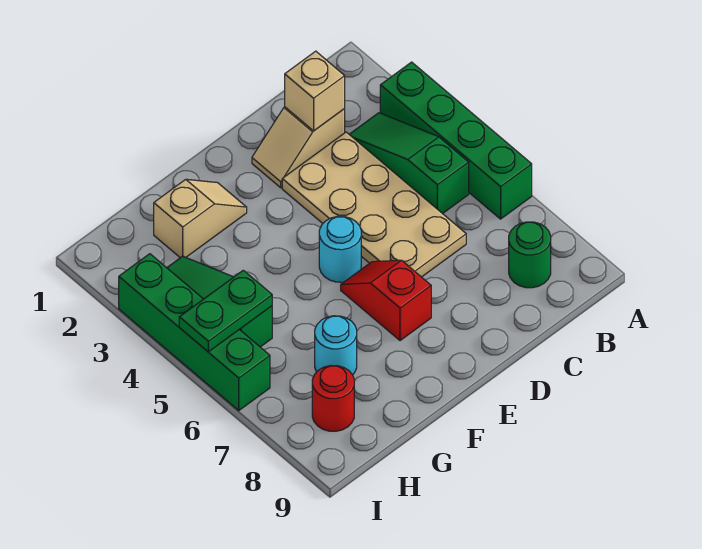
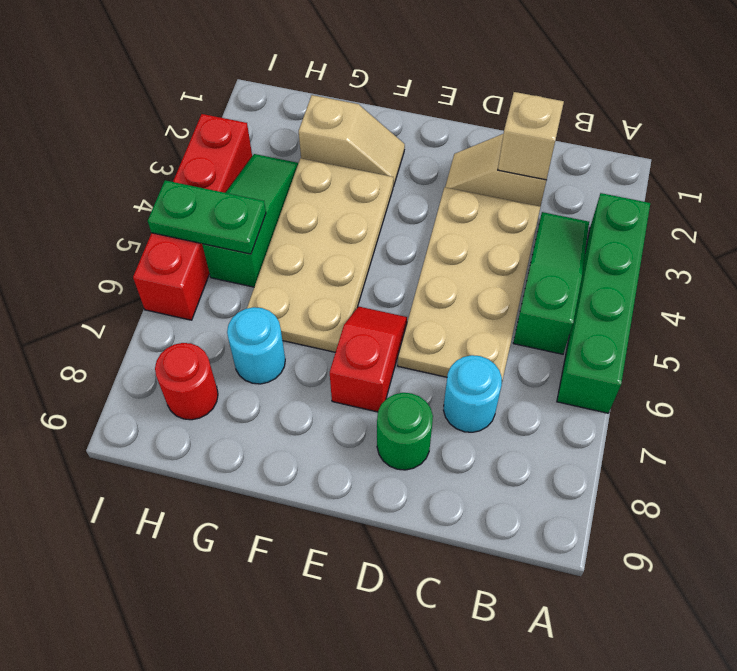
green 1x1 round brick [509,222,551,288] -> green 1x1 round brick moved to [377,393,433,470]
cyan 1x1 round brick [319,216,361,282] -> cyan 1x1 round brick moved to [444,355,502,432]
none -> tan 2x4 plate [247,158,393,352]
green 1x4 brick [119,254,270,410] -> red 1x4 brick [133,114,252,320]

